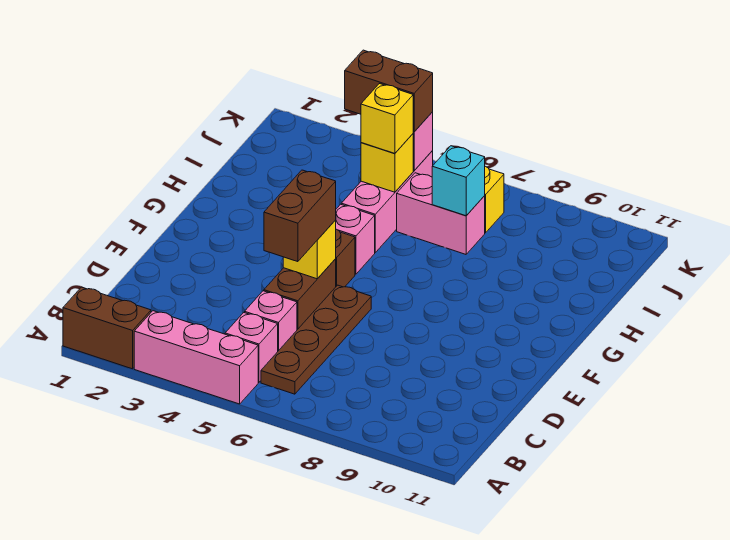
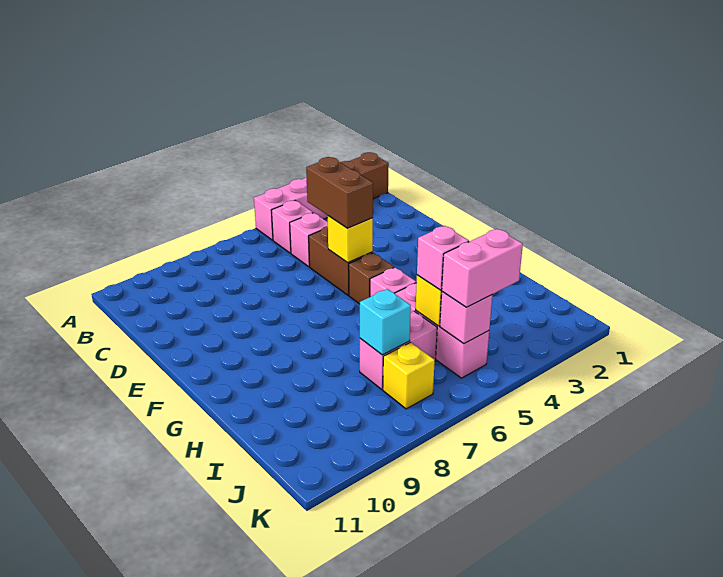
brown 1x4 plate [261,285,371,394] -> none
yellow 1x1 brick [361,84,413,153] -> pink 1x1 brick [417,226,469,290]
brown 1x2 brick [345,50,433,132] -> pink 1x2 brick [442,229,523,307]

